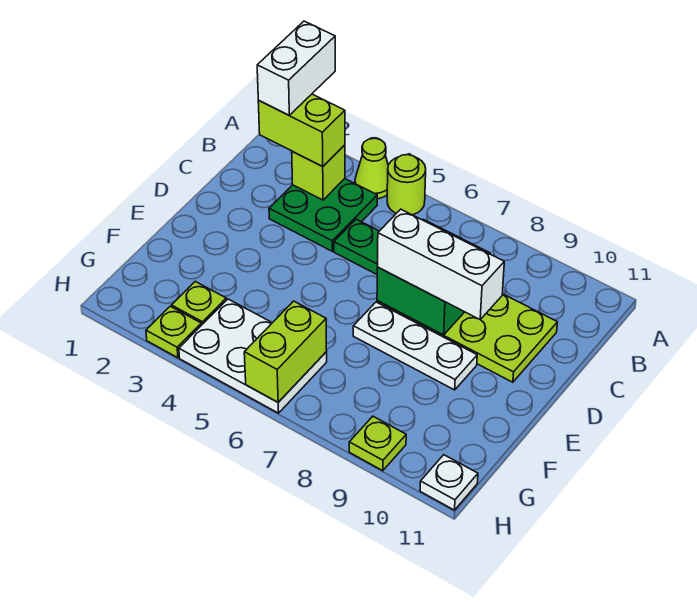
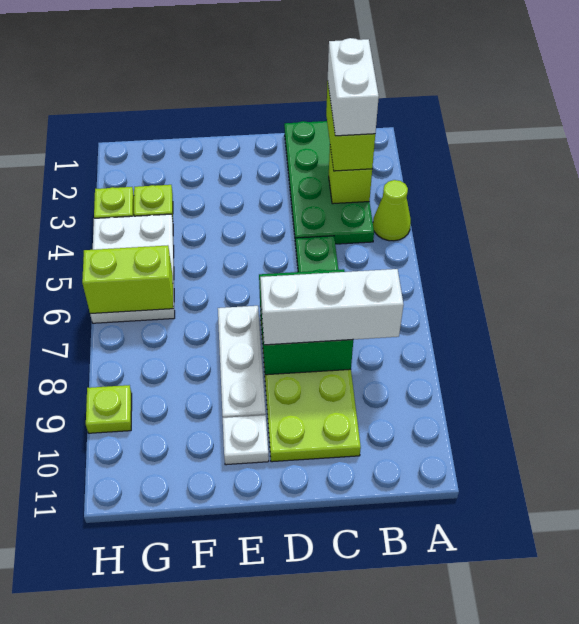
white 1x2 brick [257,21,335,115] -> white 1x2 brick turned to [328,38,379,136]
lime 1x1 round brick [387,155,426,215] -> none
green 2x2 plate [269,179,377,251] -> green 2x4 plate [284,121,374,245]
white 1x3 brick [377,209,504,320] -> white 1x3 brick turned to [260,269,403,345]
white 1x1 plate [420,455,478,510] -> white 1x1 plate moved to [223,415,269,465]

